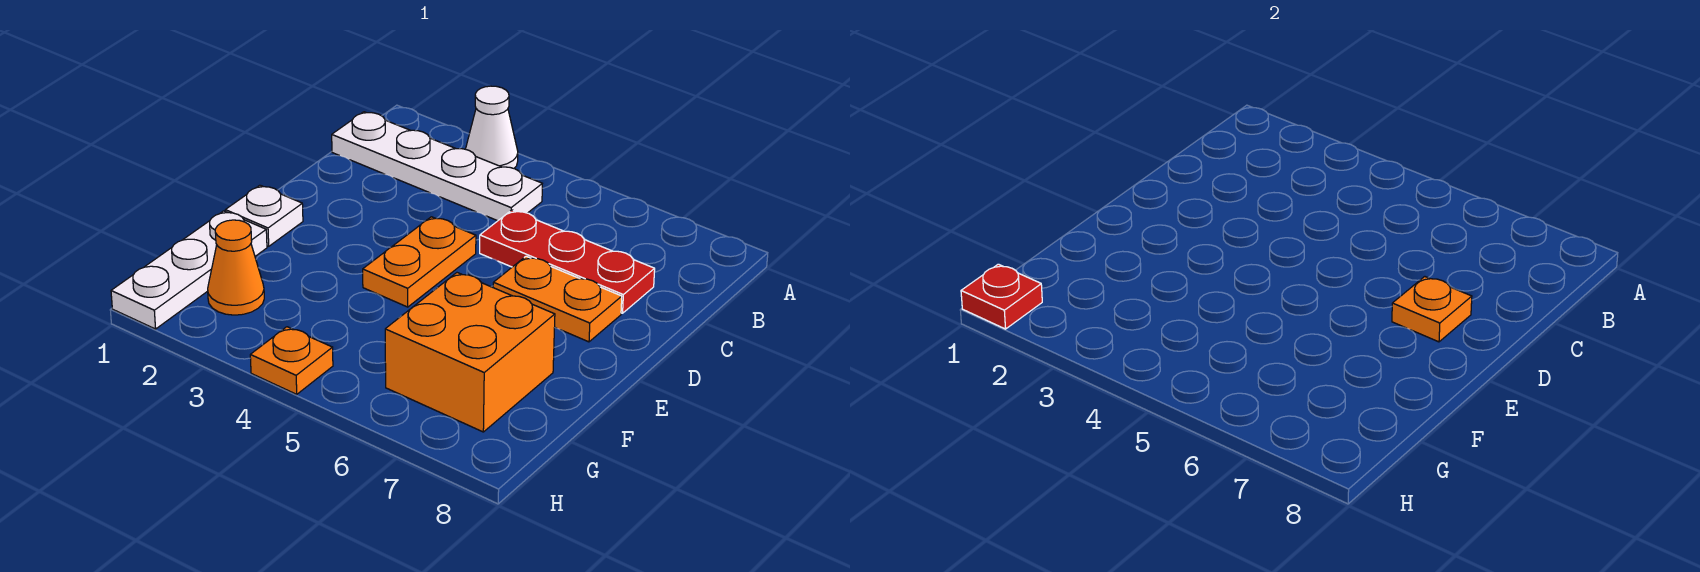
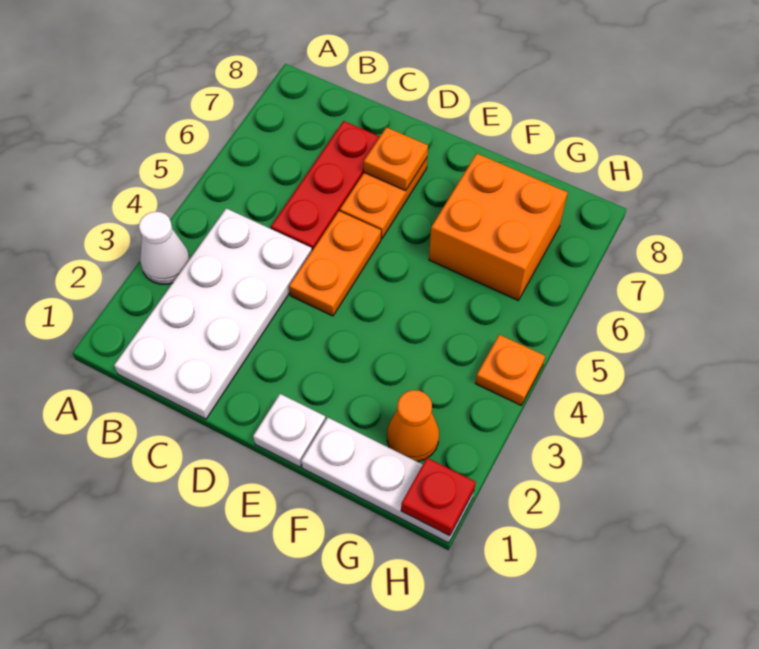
white 1x4 plate [332,112,542,221] -> white 2x4 plate [114,208,312,419]
orange 1x2 plate [363,217,476,307] -> orange 1x2 plate turned to [289,211,381,316]

